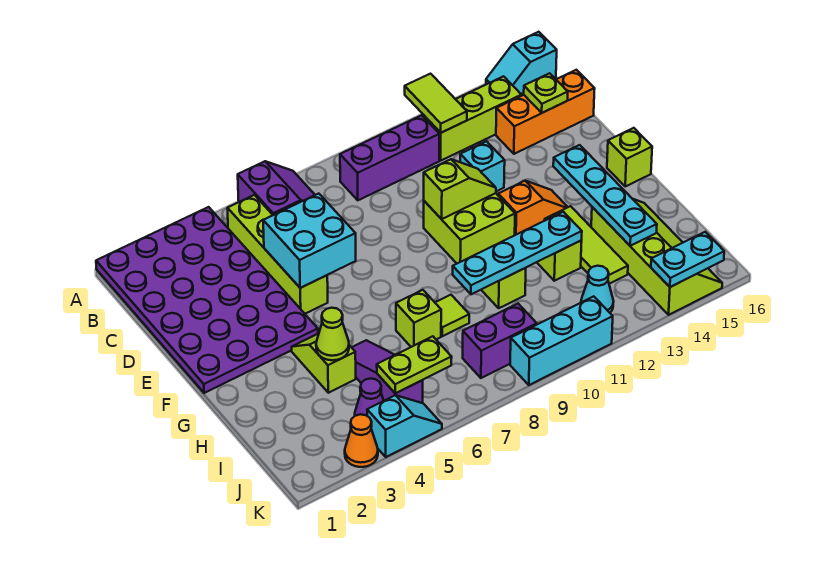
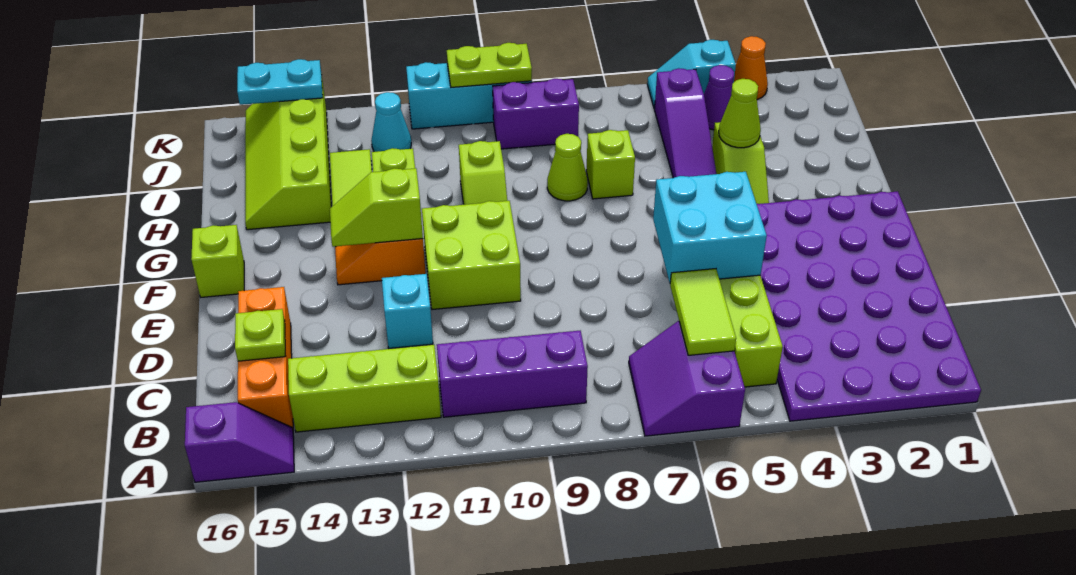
lime 1x2 tile [405,74,467,133] -> lime 1x2 tile moved to [670,269,736,355]
cyan 1x2 slope [486,32,557,94] -> purple 1x2 slope [185,402,294,482]
orange 1x3 brick [496,70,595,154] -> orange 1x3 brick turned to [238,287,293,430]
lime 1x2 slope [424,159,496,219] -> lime 1x2 slope moved to [330,168,423,247]
cyan 1x4 plate [553,145,657,246] -> none
lime 1x1 tile [435,295,469,336] -> lime 1x1 cone [547,134,588,201]
cyan 1x4 plate [453,212,582,294] -> none
lime 1x2 plate [377,336,452,393] -> lime 1x2 plate moved to [447,43,532,87]

